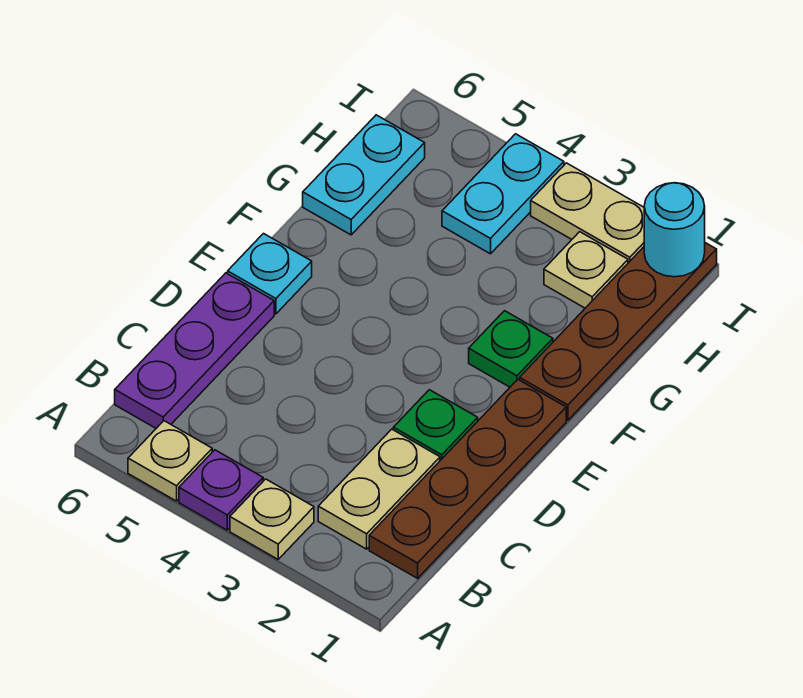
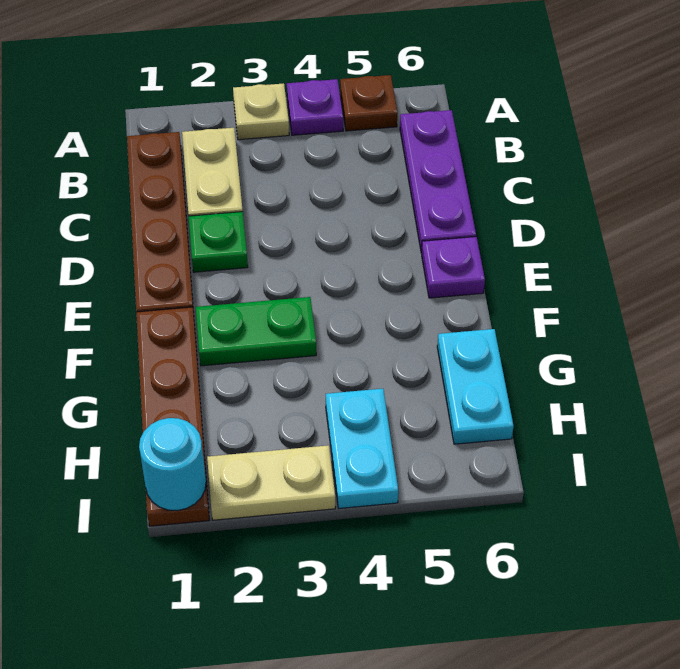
tan 1x1 plate [128,421,212,501] -> brown 1x1 plate [340,75,397,131]
cyan 1x1 plate [228,234,312,314] -> purple 1x1 plate [422,237,485,298]
green 1x1 plate [469,311,553,387] -> green 1x2 plate [196,297,316,366]
tan 1x1 plate [544,232,628,308] -> none

